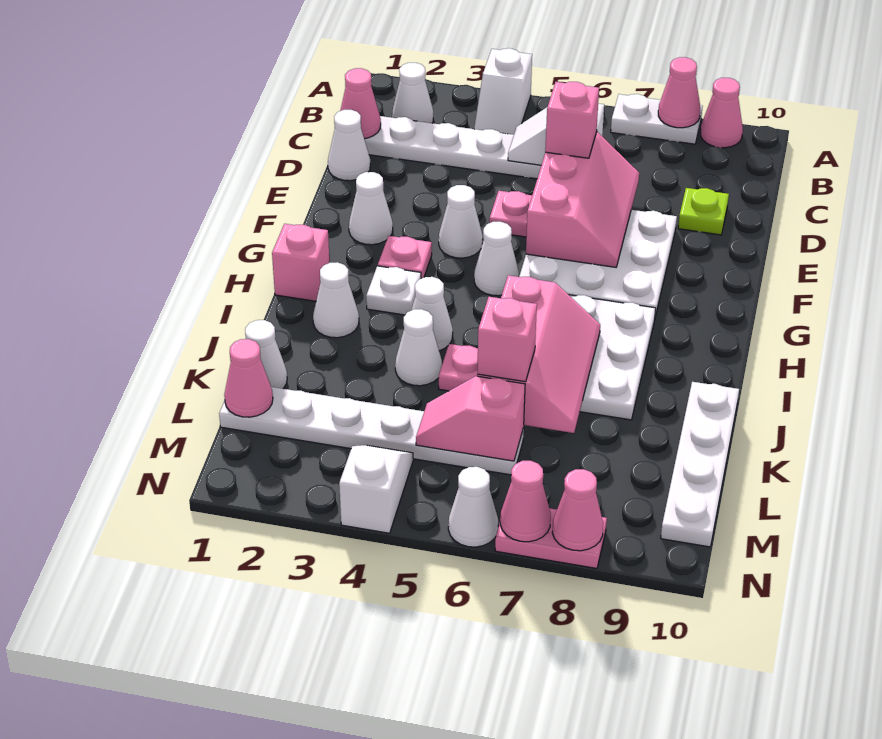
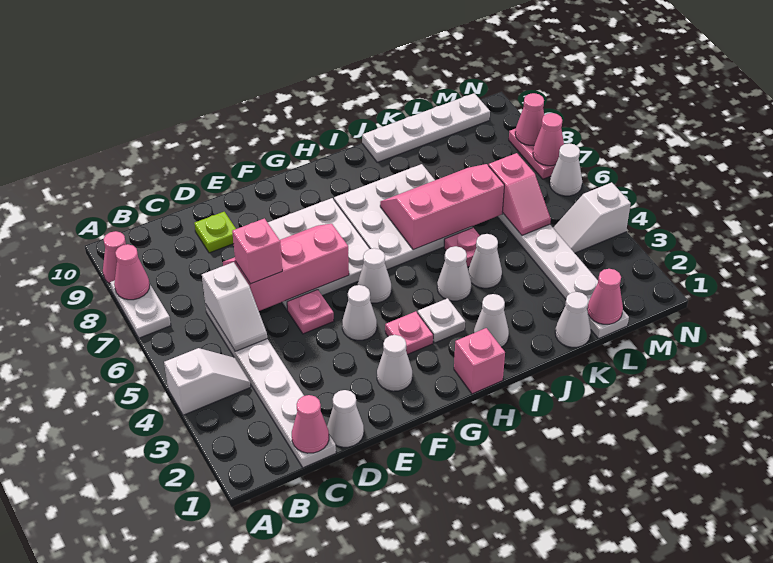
white 1x1 cone [392,63,433,123] -> none
pink 1x1 brick [478,297,537,382] -> none

